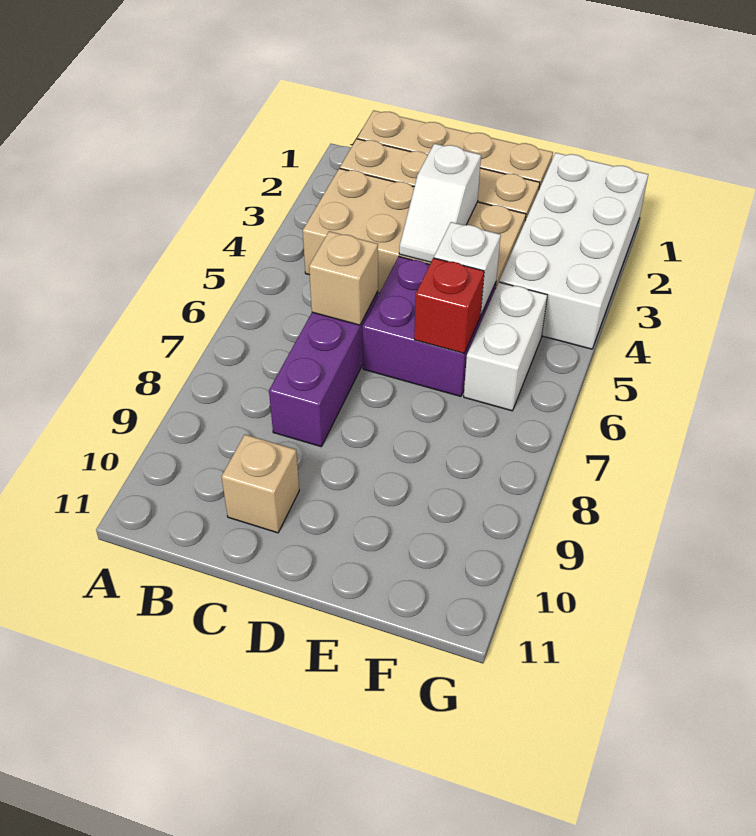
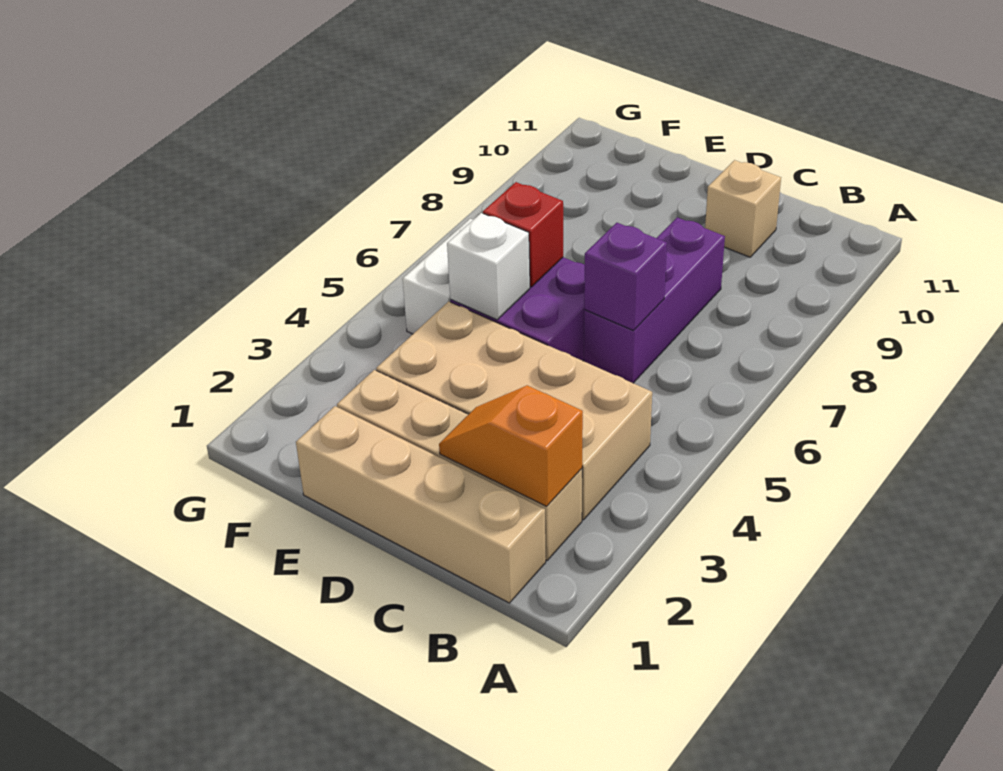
none -> orange 1x2 slope [439,385,583,506]
tan 1x1 brick [309,231,378,325] -> purple 1x1 brick [584,223,667,331]
white 1x2 slope [399,144,481,262] -> none
white 2x4 brick [499,153,648,349] -> none

